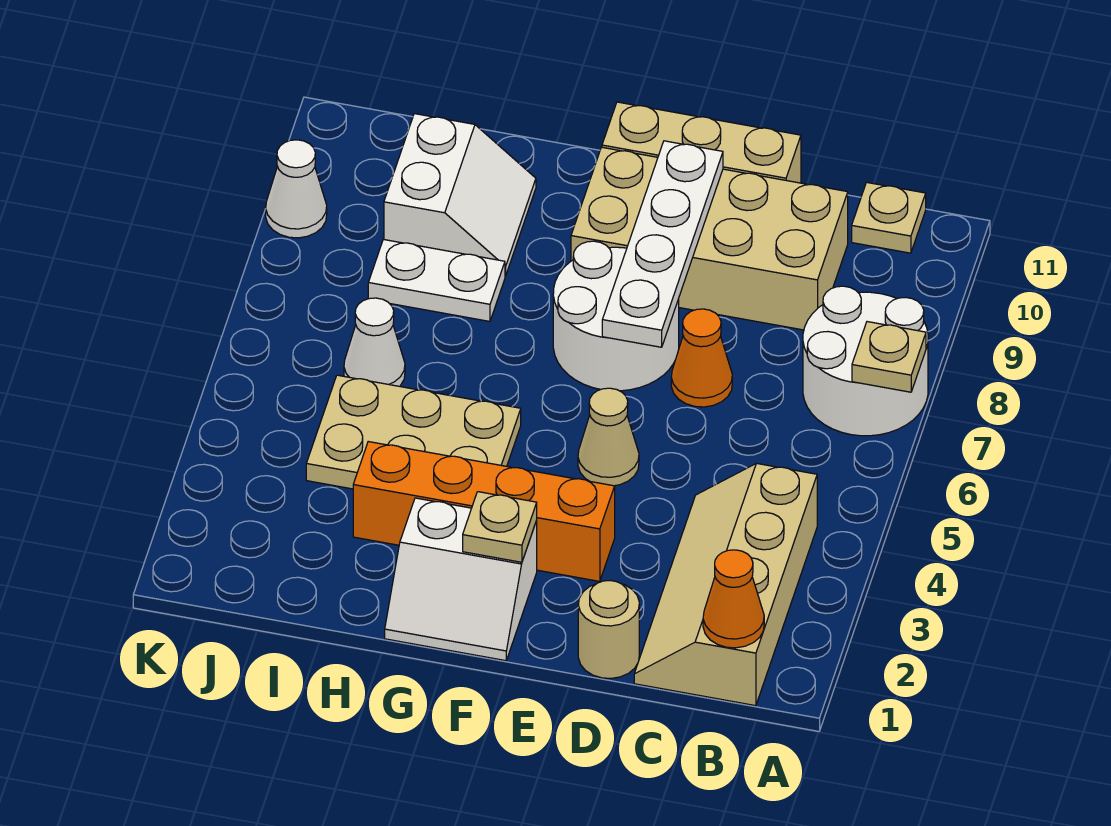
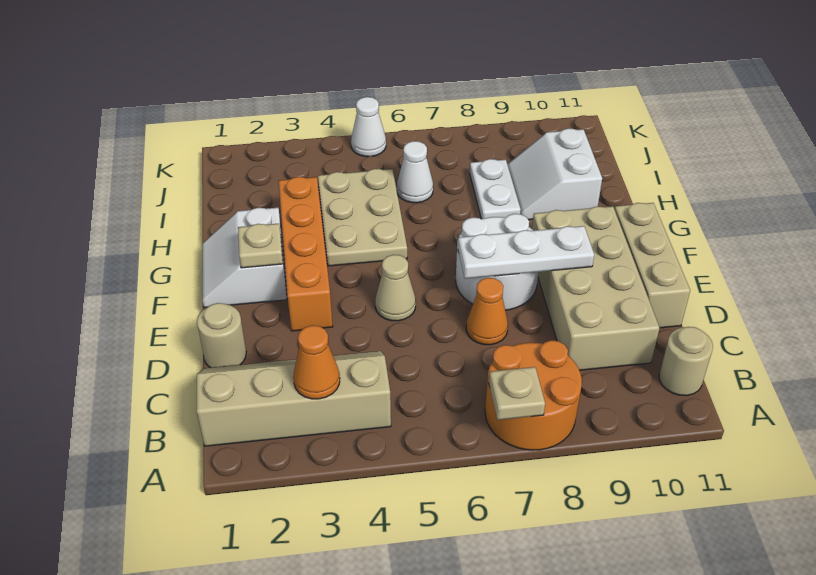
white 2x2 round brick [803,286,928,436] -> orange 2x2 round brick [485,340,582,450]
orange 1x1 cone [703,550,764,648] -> orange 1x1 cone moved to [293,325,340,399]
tan 1x1 plate [852,182,926,253] -> tan 1x1 round brick [659,327,713,396]
white 1x4 plate [602,141,723,347] -> white 1x3 plate [458,226,594,279]
white 2x2 slope [384,114,536,276] -> white 2x2 slope turned to [507,128,602,220]
white 1x1 cone [266,140,327,238] -> white 1x1 cone moved to [351,97,386,157]

